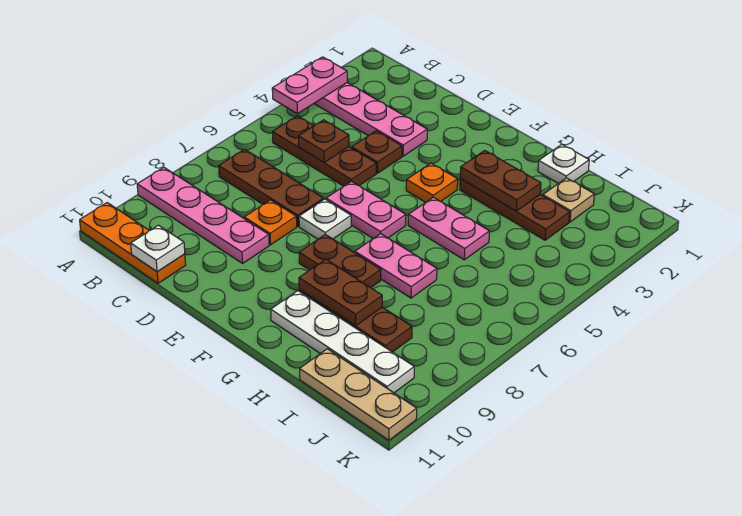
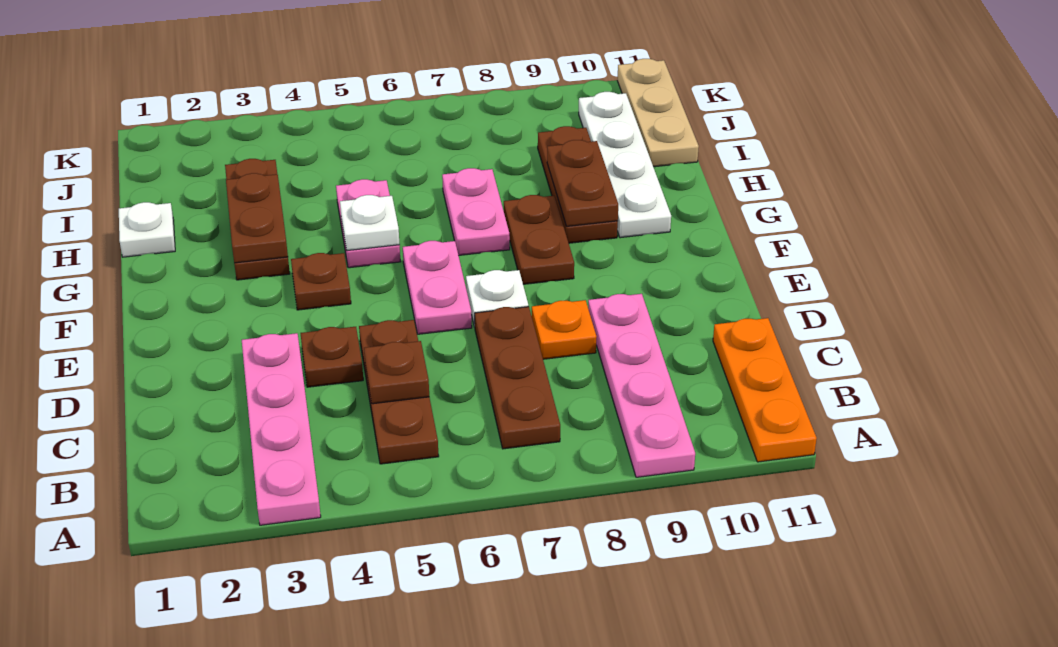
pink 1x2 plate [272,57,347,114] -> none
white 1x1 plate [131,225,185,272] -> white 1x1 plate moved to [340,195,400,251]
orange 1x1 plate [406,163,458,202] -> brown 1x1 plate [291,253,351,310]
tan 1x1 plate [543,178,594,222] -> none

